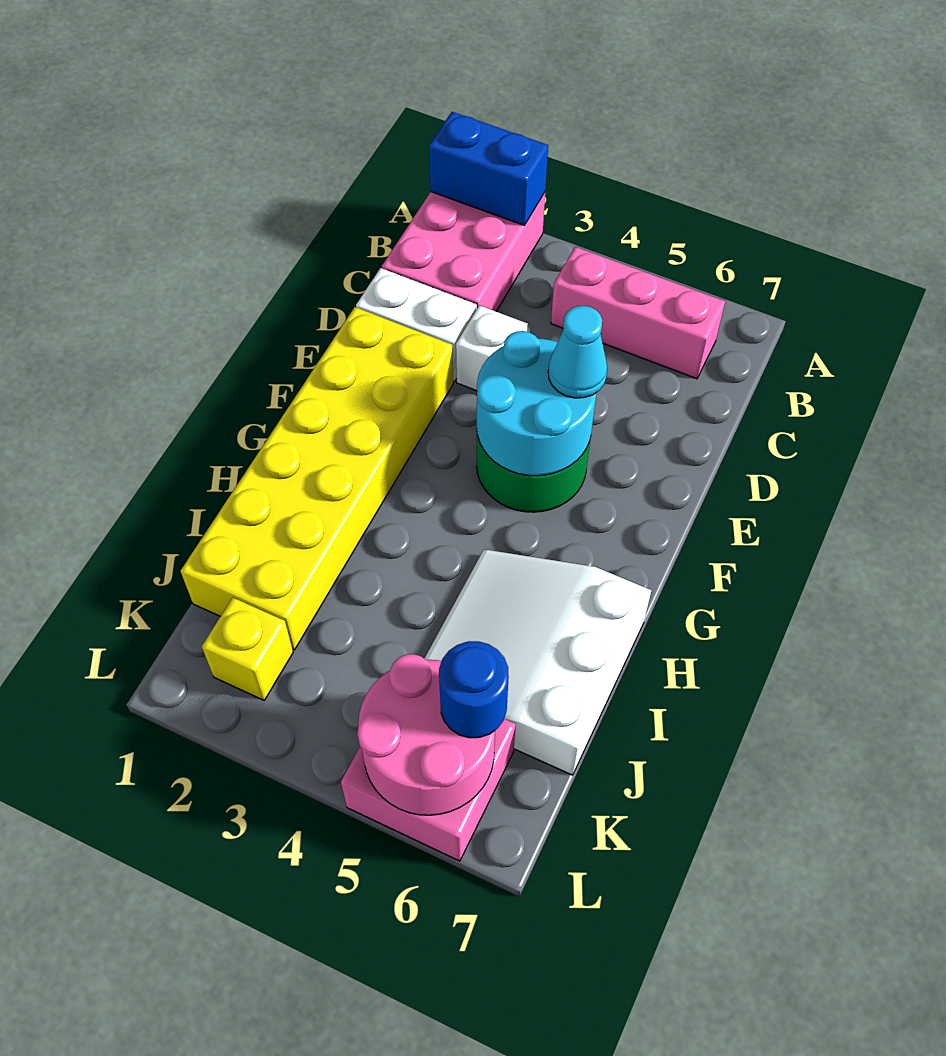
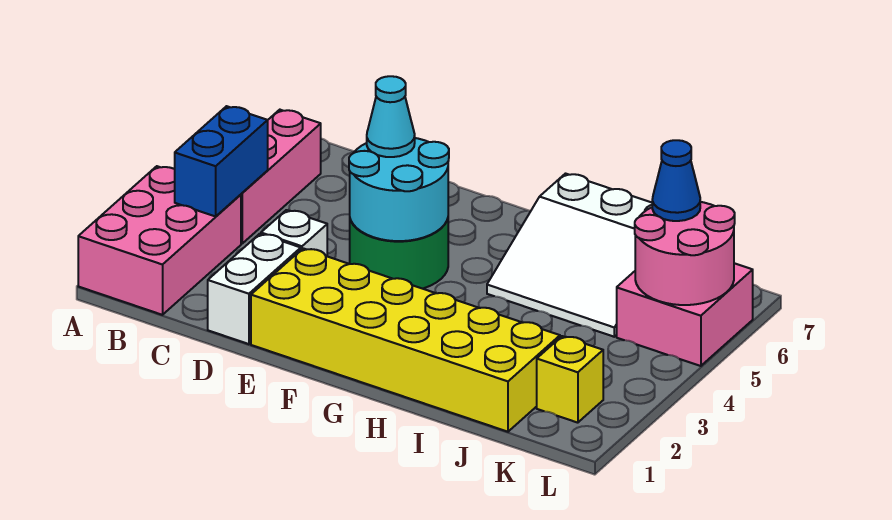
pink 2x3 brick [382,192,545,311] -> pink 2x3 brick turned to [78,166,241,315]
blue 1x2 brick [429,112,548,225] -> blue 1x2 brick moved to [175,106,268,216]
blue 1x1 round brick [439,641,509,738] -> blue 1x1 cone [652,140,700,221]

